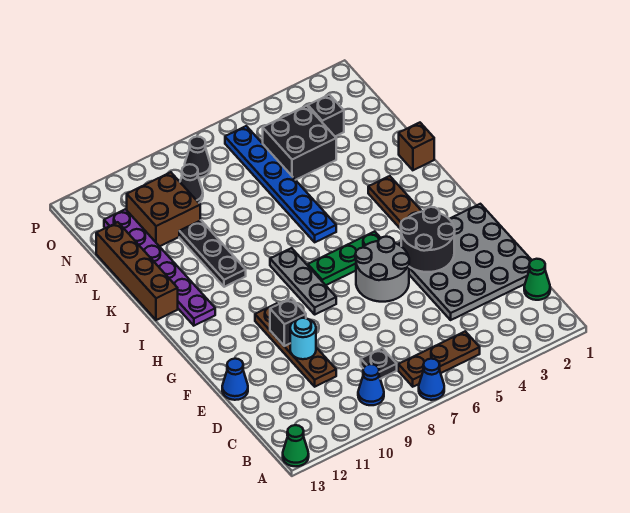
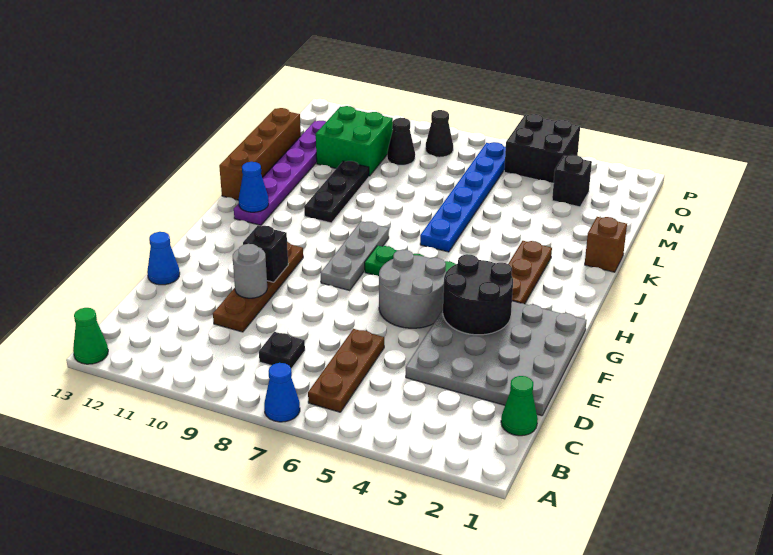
brown 1x3 plate [398,331,480,387] -> brown 1x3 plate turned to [308,329,384,412]
blue 1x1 cone [358,364,384,405] -> blue 1x1 cone moved to [239,162,269,212]
cyan 1x1 round brick [290,318,316,359] -> grey 1x1 round brick [233,244,267,298]
black 2x2 brick [263,106,336,180] -> black 2x2 brick moved to [504,114,580,183]
brown 2x2 brick [127,172,200,246] -> green 2x2 brick [316,106,393,176]

